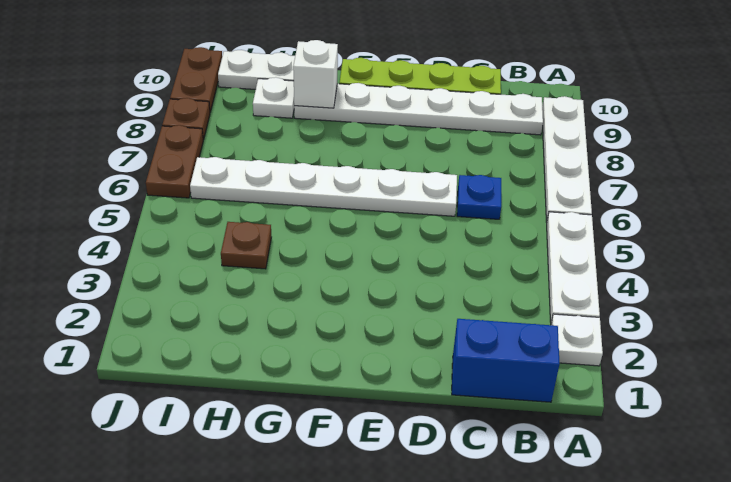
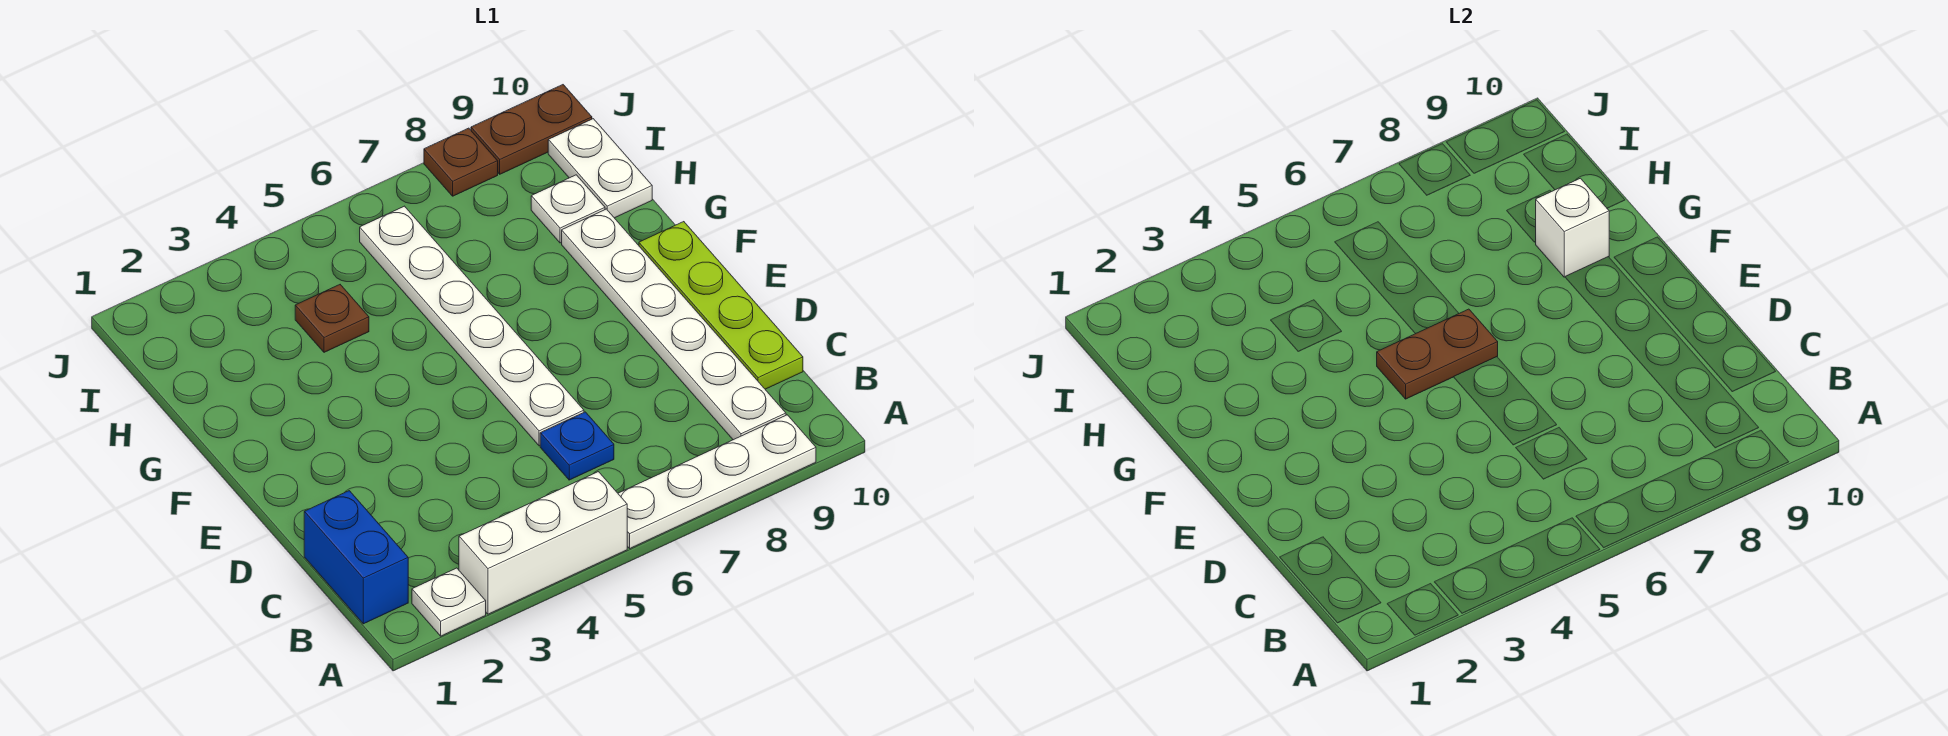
white 1x3 plate [547,212,600,322] -> white 1x3 brick [459,472,627,614]
brown 1x2 plate [146,125,203,198] -> brown 1x2 plate moved to [1377,309,1498,399]

